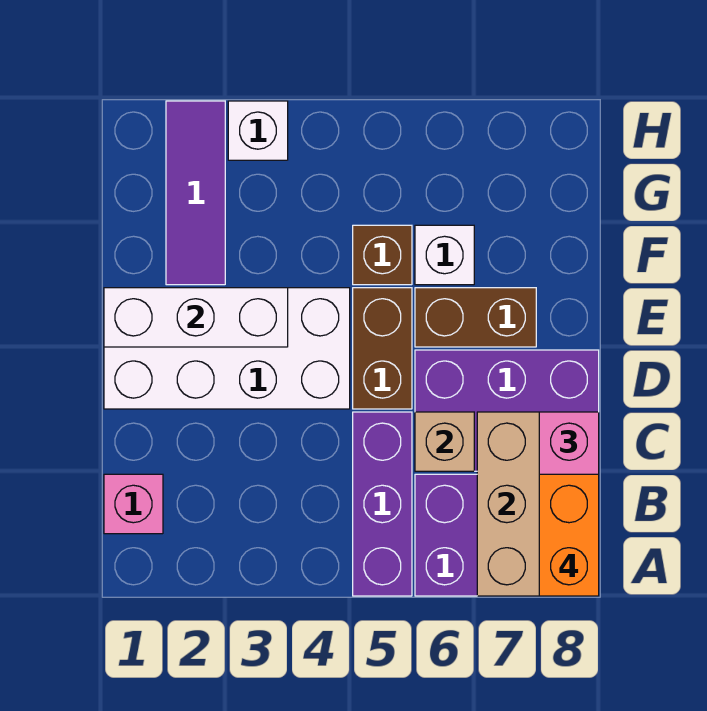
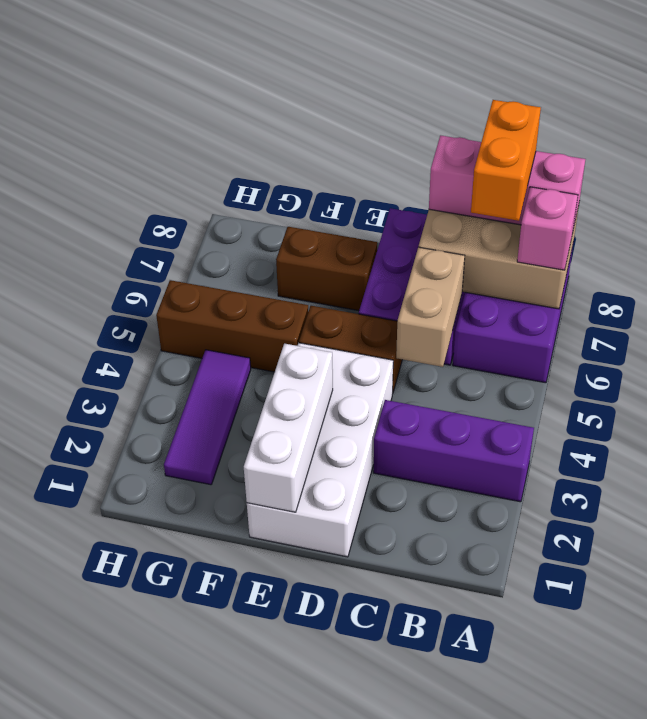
purple 1x3 brick [353,412,412,596] -> purple 1x3 brick moved to [374,400,534,502]
orange 1x2 brick [539,474,599,596] -> orange 1x2 brick turned to [471,100,541,221]
pink 1x1 brick [104,474,163,534] -> pink 1x1 brick moved to [517,187,578,270]
tan 1x1 brick [415,412,474,471] -> tan 1x2 brick [396,247,465,367]
brown 1x2 brick [415,288,536,347] -> brown 1x2 brick turned to [276,227,377,311]
purple 1x3 tile [166,101,225,285] -> purple 1x3 tile turned to [164,350,251,485]
brown 1x1 brick [353,225,412,285] -> brown 1x3 brick [156,280,308,372]
white 1x1 brick [415,225,474,285] -> none
white 1x1 brick [228,101,288,160] -> none

